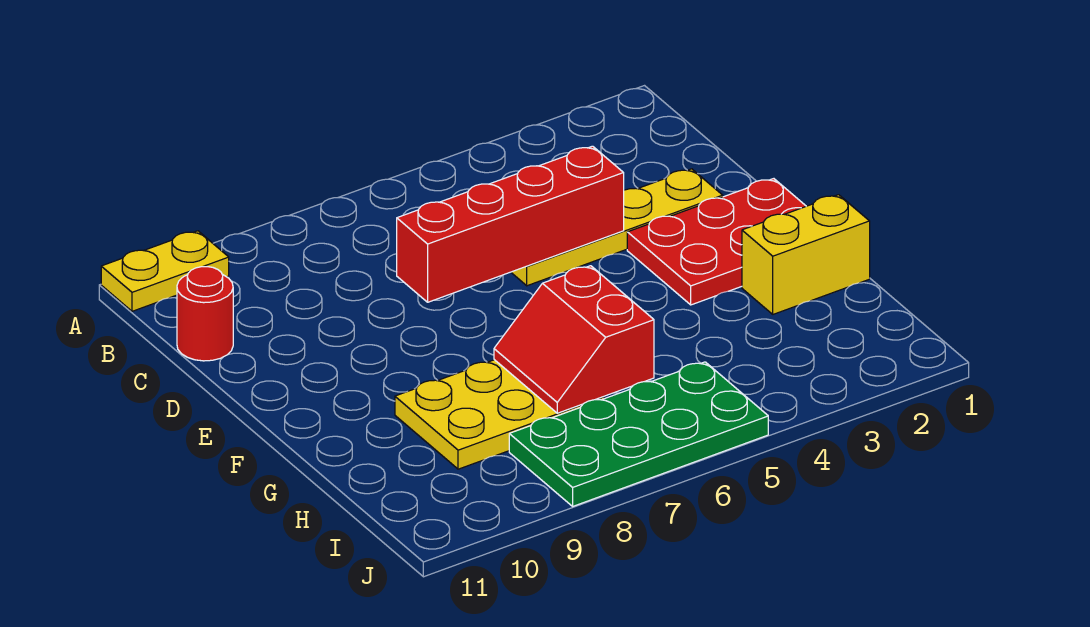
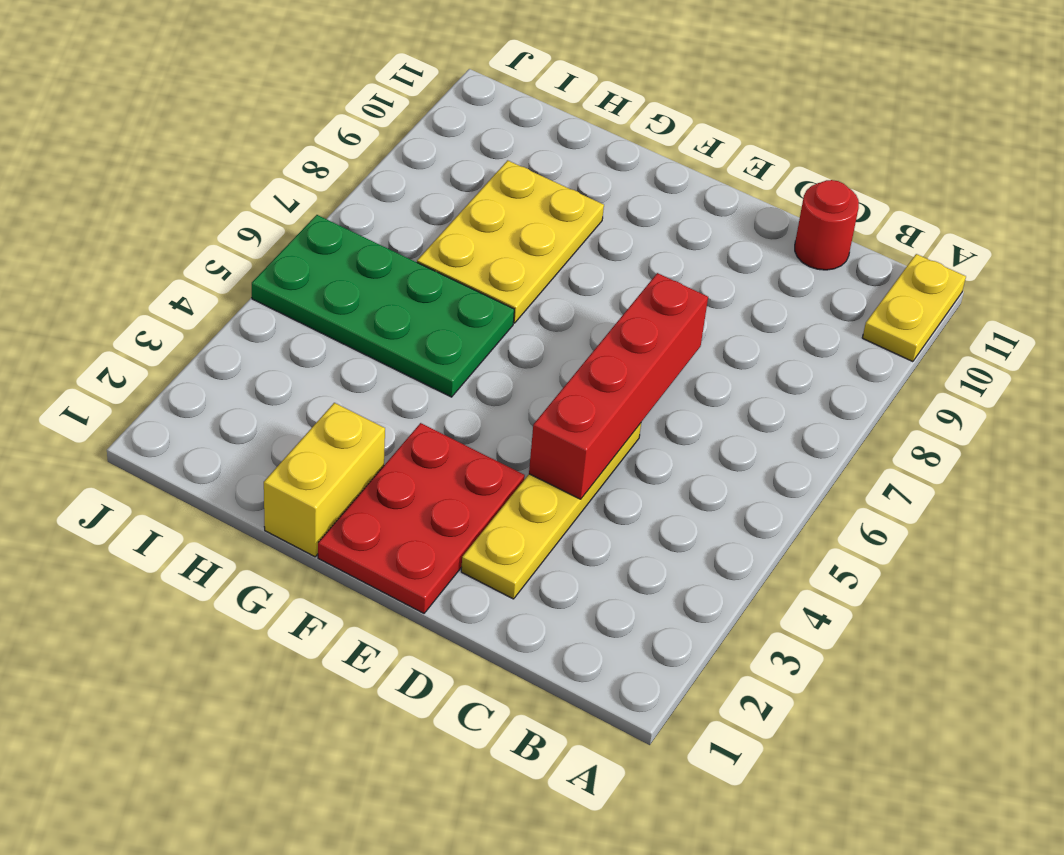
red 2x2 slope [494,266,654,413] -> none
green 2x4 plate [509,362,768,506] -> green 2x4 plate turned to [252,215,514,397]

